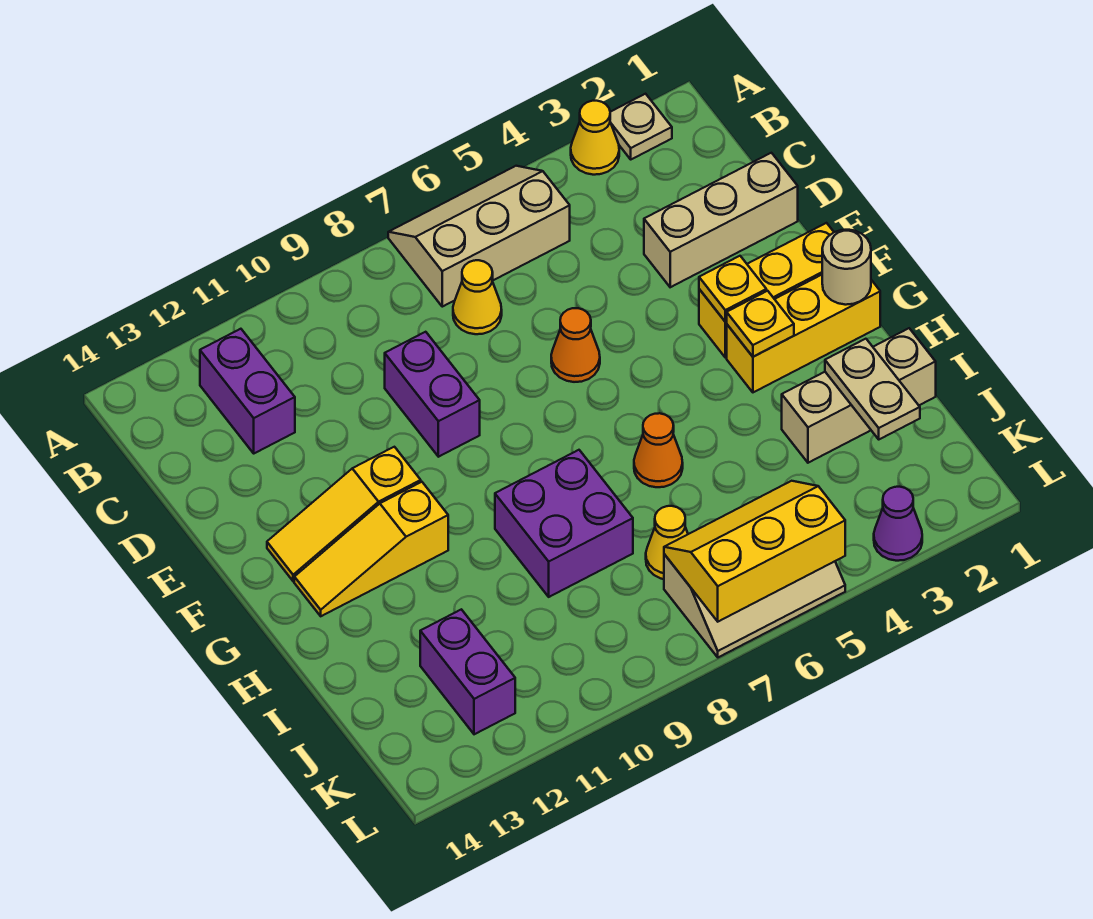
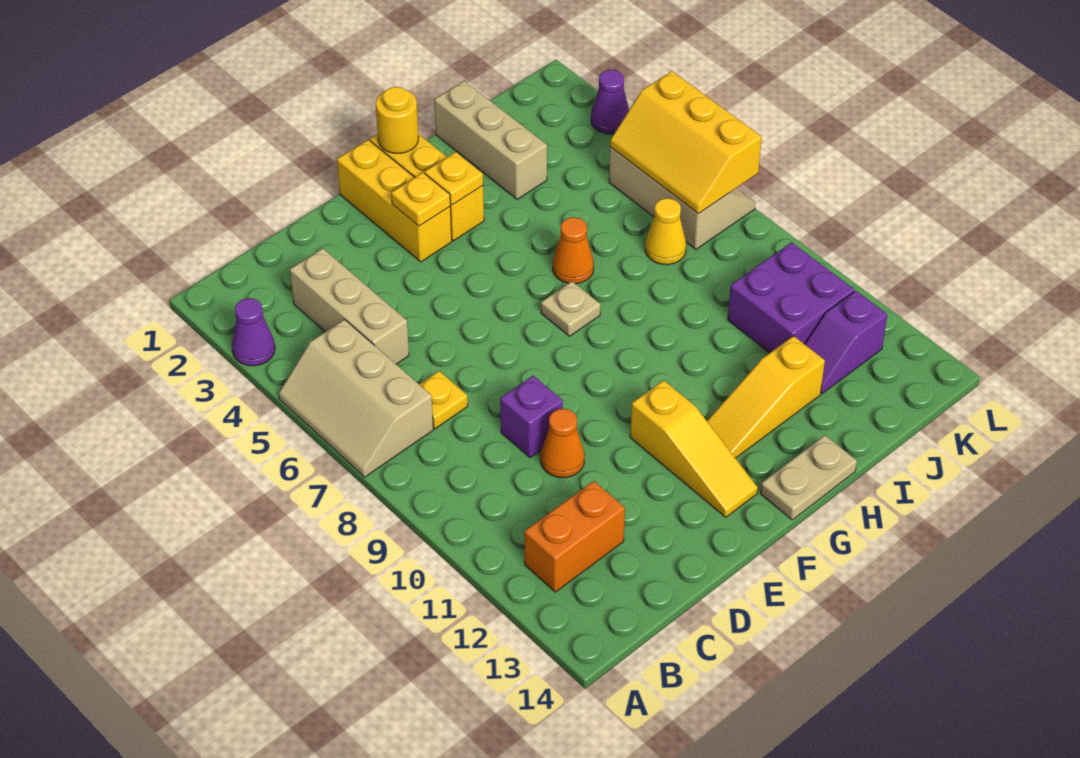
tan 1x1 plate [610,94,672,159] -> tan 1x1 plate moved to [541,281,601,336]
yellow 1x1 cone [571,101,619,175] -> purple 1x1 cone [232,298,275,366]
purple 1x2 brick [200,329,295,453] -> orange 1x2 brick [524,481,625,592]
yellow 1x1 cone [453,260,502,334] -> yellow 1x1 plate [419,371,468,429]
tan 1x3 brick [644,153,798,287] -> tan 1x3 brick moved to [290,248,409,364]
purple 1x2 brick [385,332,480,457] -> purple 1x1 brick [500,376,563,458]
orange 1x1 cone [551,308,600,382] -> orange 1x1 cone moved to [541,409,585,478]
tan 1x1 round brick [822,230,871,305] -> yellow 1x1 round brick [376,87,419,153]
yellow 1x3 slope [294,482,448,616] -> yellow 1x3 slope turned to [707,336,825,458]
purple 2x2 brick [495,450,633,597] -> purple 2x2 brick moved to [728,242,854,353]
tan 1x2 plate [825,339,920,439] -> tan 1x2 plate moved to [760,435,857,520]
purple 1x2 brick [420,609,515,734] -> purple 1x2 slope [805,291,887,394]

